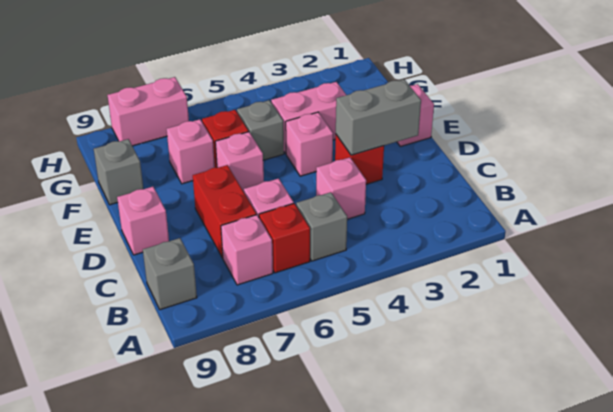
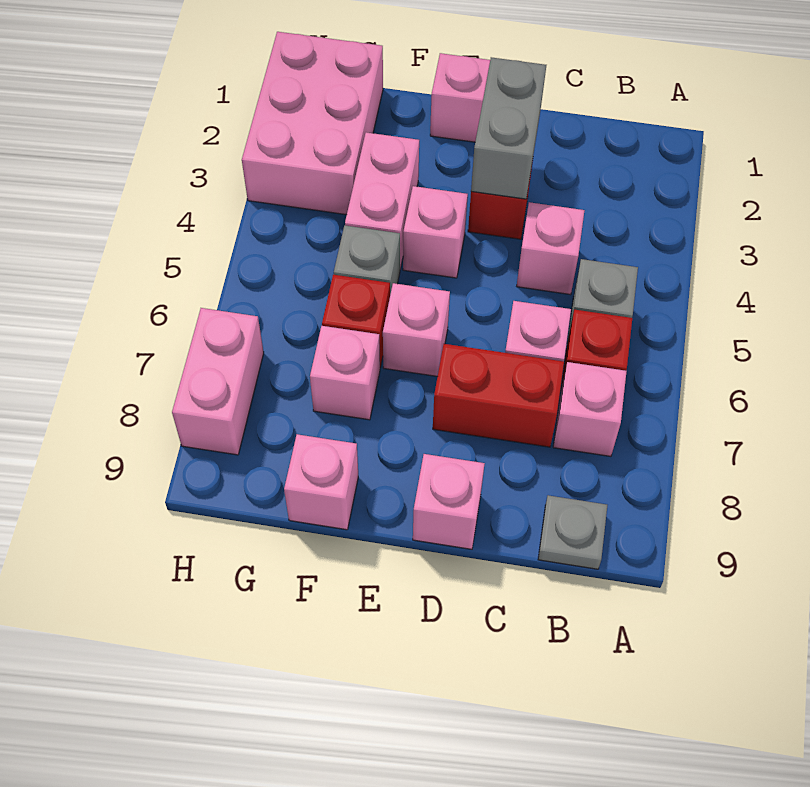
grey 1x1 brick [143,238,197,310] -> grey 1x1 plate [538,495,607,569]
grey 1x1 brick [94,139,143,205] -> pink 1x1 brick [284,434,358,530]
none -> pink 2x3 brick [242,32,383,215]

